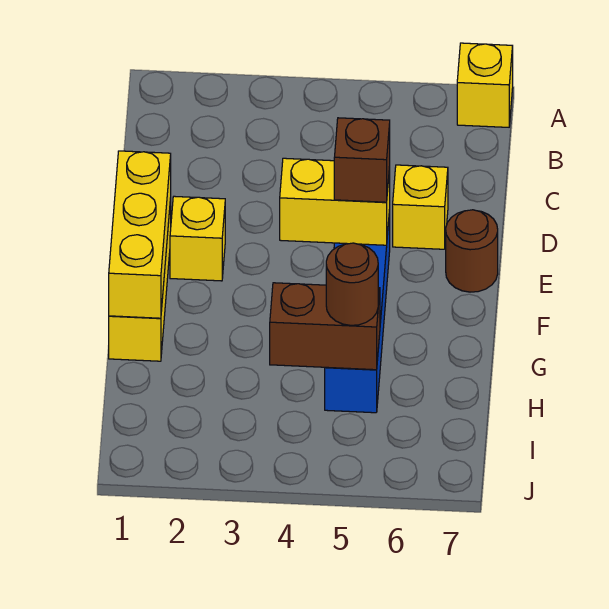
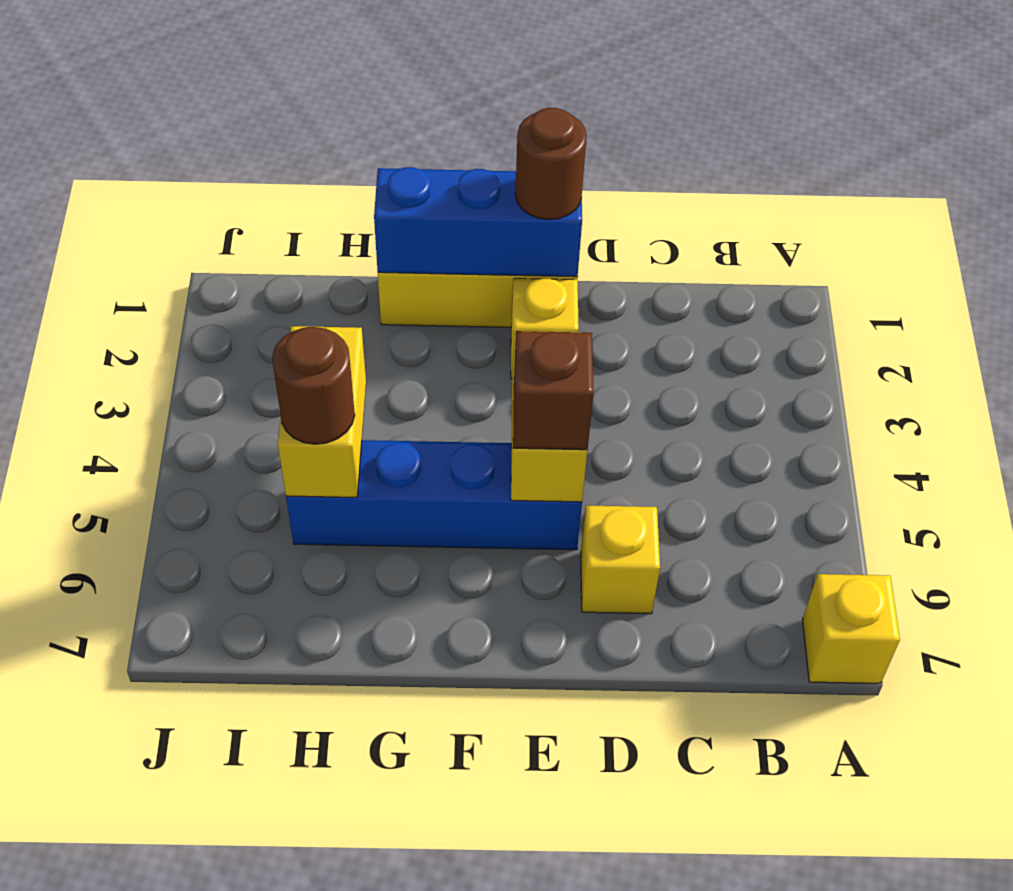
yellow 1x3 brick [109,151,171,318] -> blue 1x3 brick [374,167,582,277]
brown 1x1 round brick [446,210,498,292] -> brown 1x1 round brick moved to [515,108,587,219]
brown 1x2 brick [270,283,380,370] -> yellow 1x2 brick [278,326,366,497]

